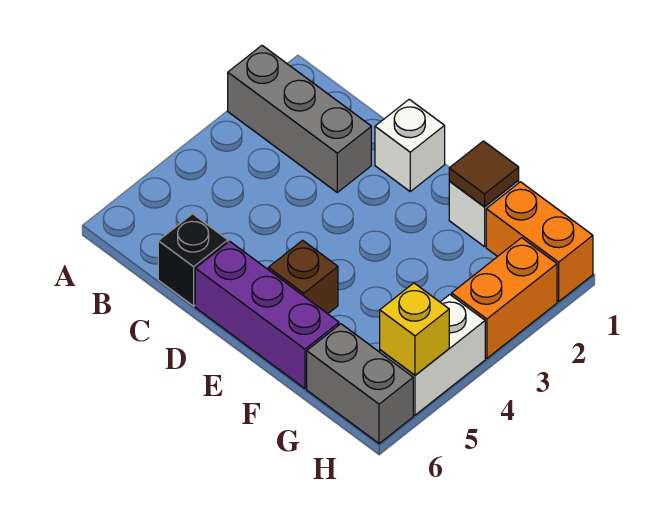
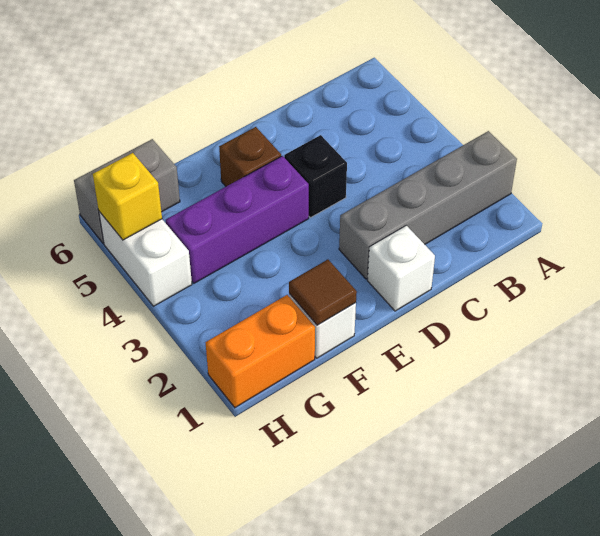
grey 1x3 brick [228,46,371,192] -> grey 1x4 brick [339,131,517,279]
black 1x1 brick [158,214,228,306] -> black 1x1 brick moved to [284,135,347,218]
purple 1x3 brick [195,241,339,388] -> purple 1x3 brick moved to [166,156,309,283]
orange 1x2 brick [452,238,557,358] -> none

